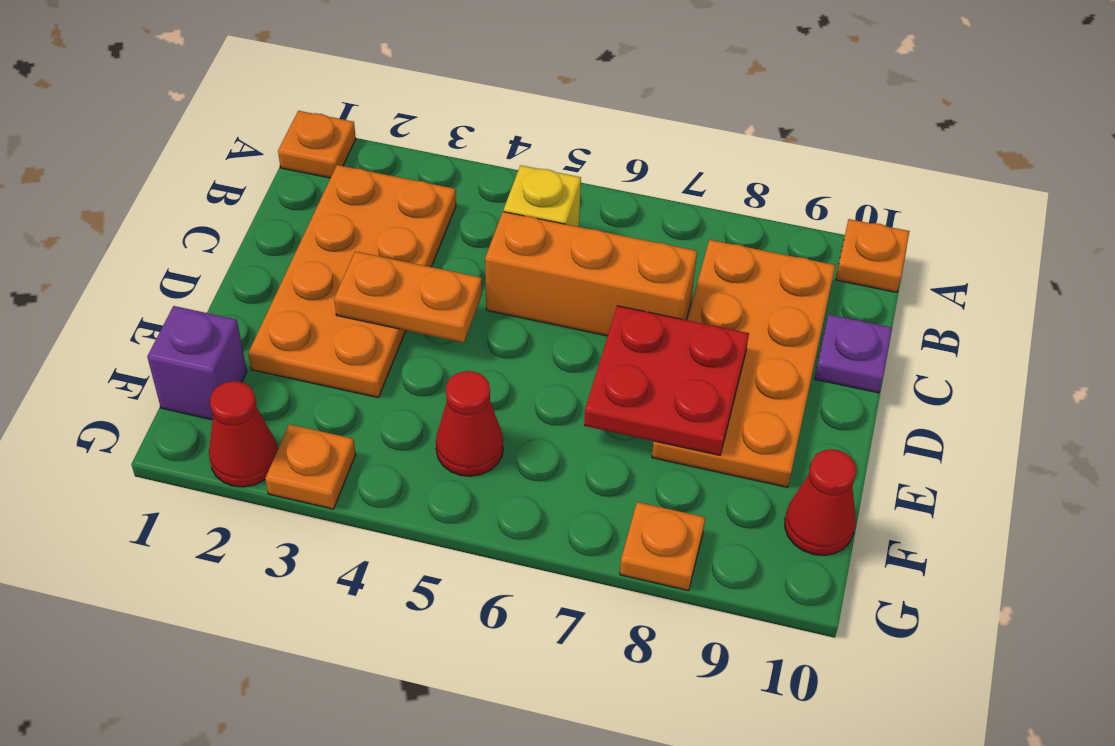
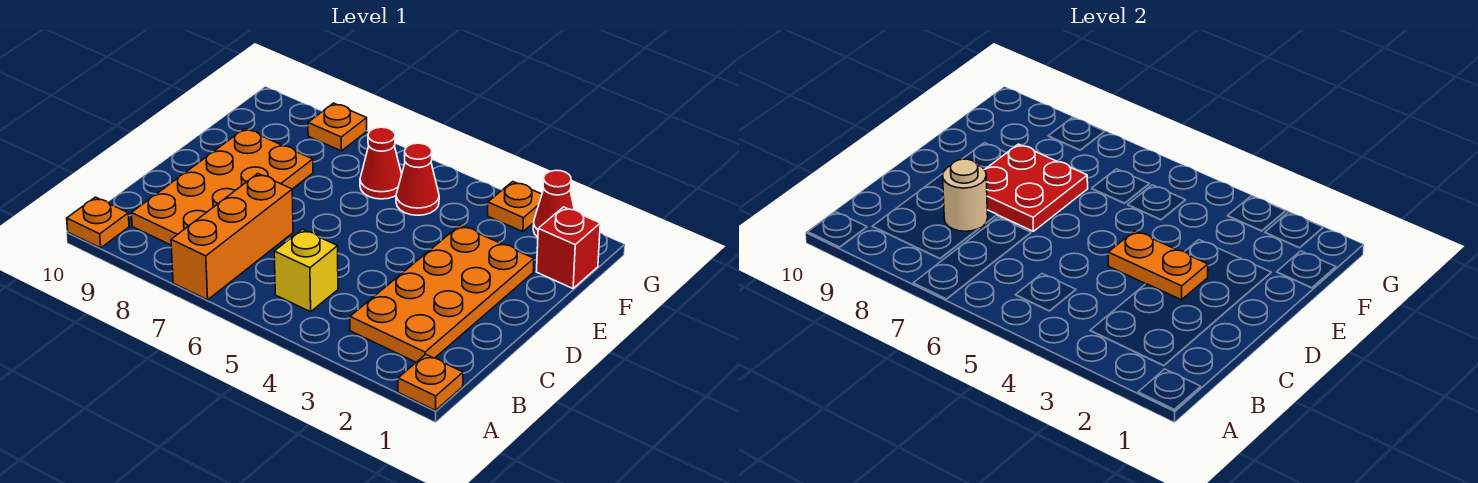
orange 1x3 brick [485,212,697,336] -> orange 1x3 brick turned to [171,174,293,300]
none -> tan 1x1 round brick [943,159,988,231]
purple 1x1 plate [815,314,892,393] -> none
purple 1x1 brick [147,306,247,420] -> red 1x1 brick [537,207,600,288]
red 1x1 cone [785,449,856,556] -> red 1x1 cone moved to [360,127,402,199]

